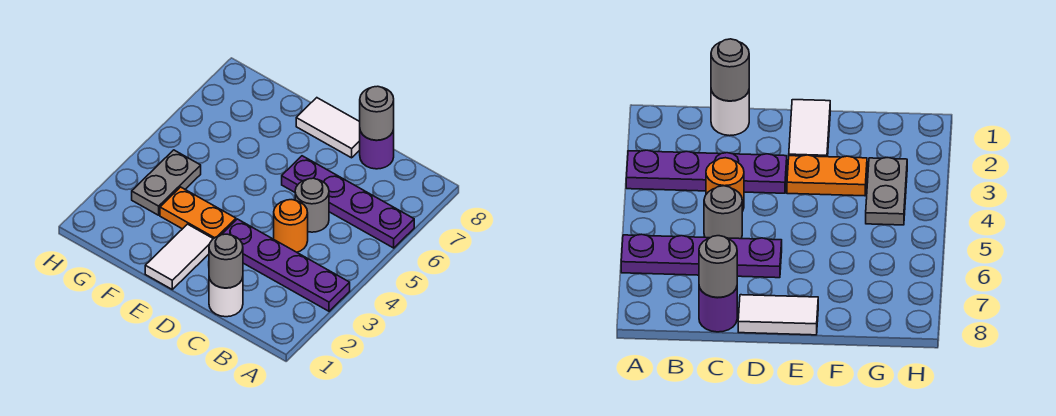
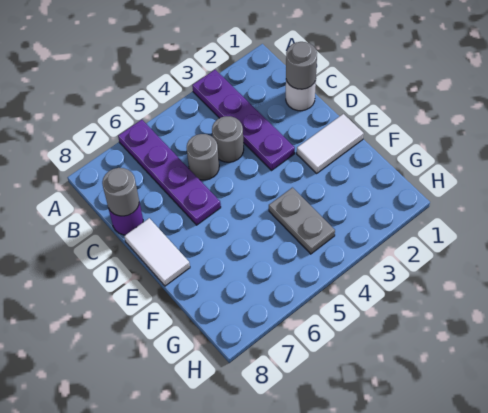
orange 1x1 round brick [274,200,308,252] -> grey 1x1 round brick [212,116,244,162]
orange 1x2 plate [160,187,236,239] -> none
grey 1x2 plate [132,150,201,215] -> grey 1x2 plate turned to [269,188,335,254]

